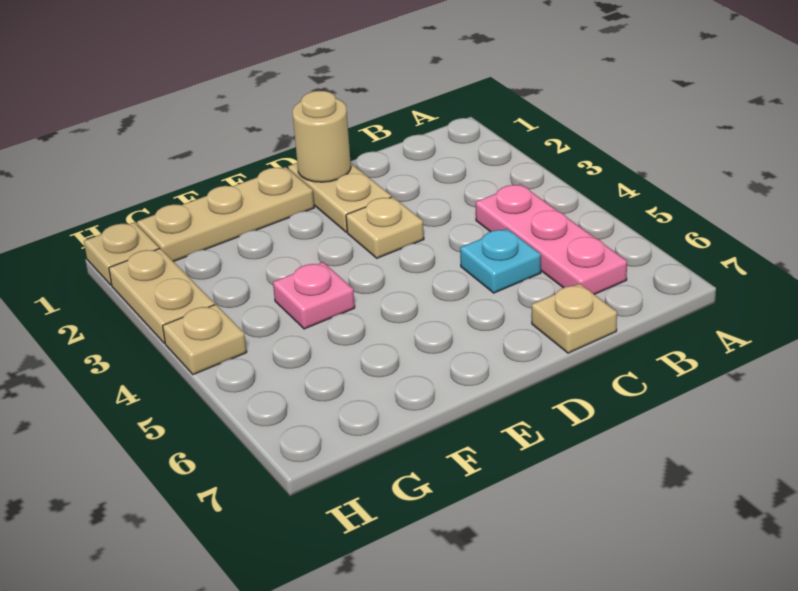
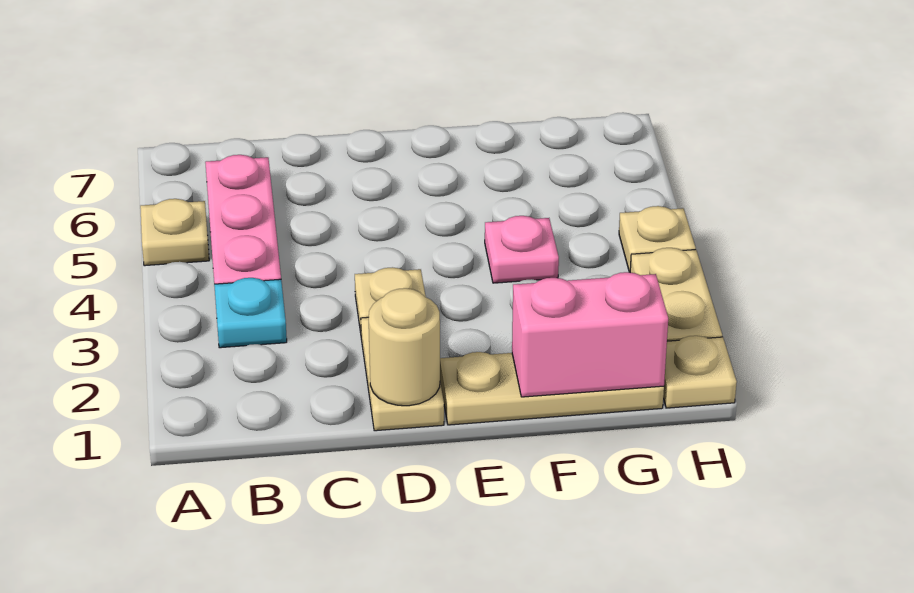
cyan 1x1 plate [460,229,541,293] -> cyan 1x1 plate moved to [214,278,287,348]
tan 1x1 plate [532,284,617,353] -> tan 1x1 plate moved to [140,199,209,266]
none -> pink 1x2 brick [512,272,668,397]

